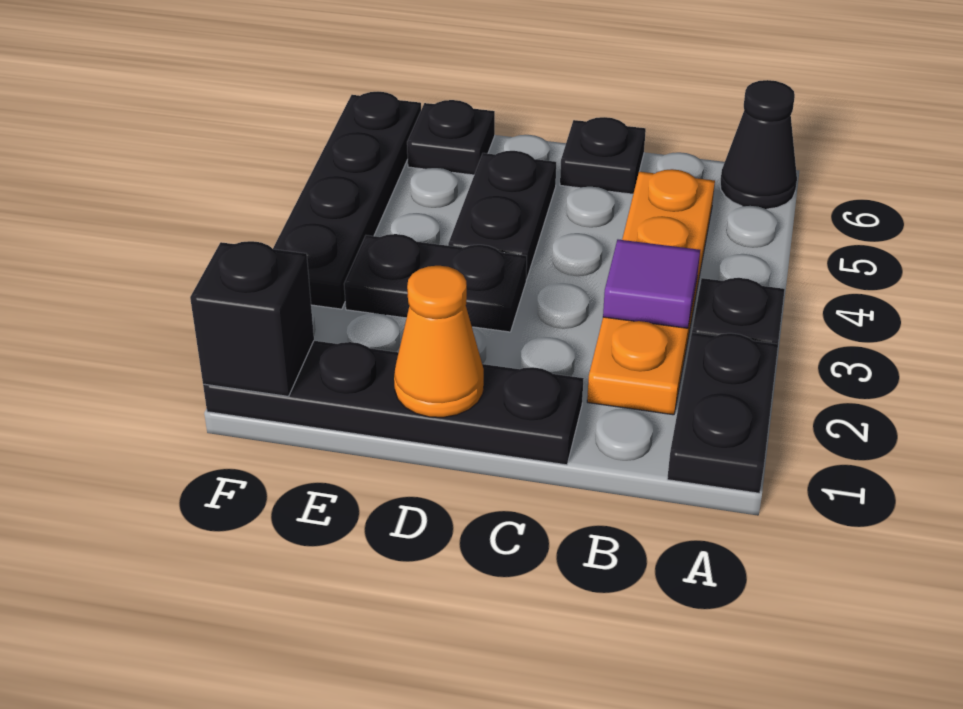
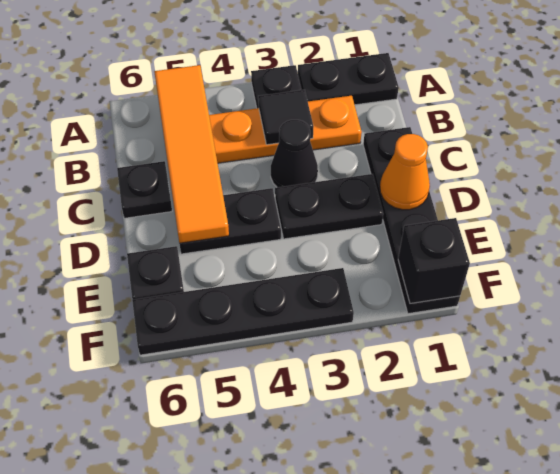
none -> orange 1x4 tile [154,65,229,243]
black 1x1 cone [720,80,797,209] -> black 1x1 cone moved to [271,120,318,187]
purple 1x1 tile [603,240,700,328] -> black 1x1 tile [258,90,313,145]
black 1x2 plate [344,234,527,332] -> black 1x2 plate turned to [275,174,383,239]

